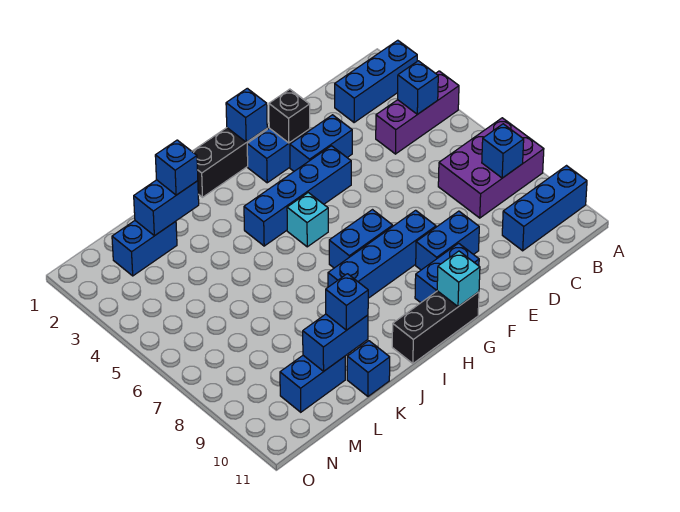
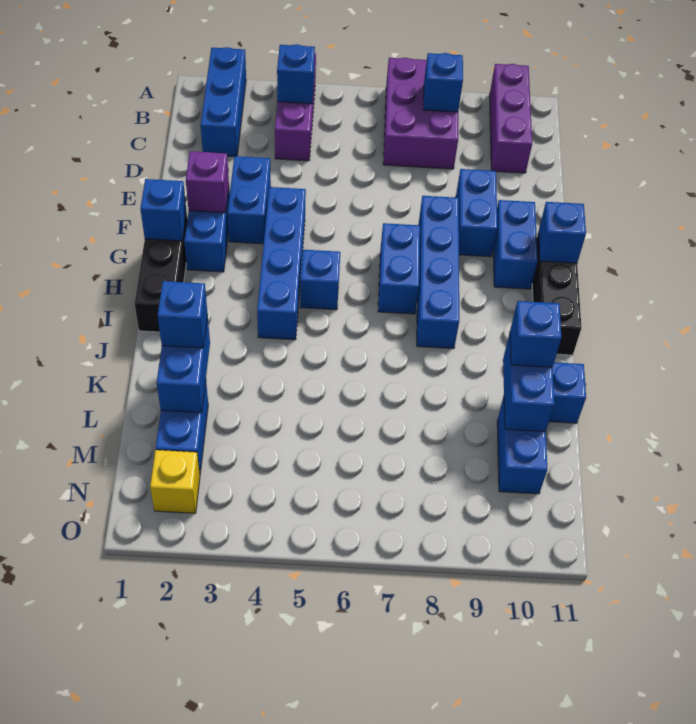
blue 1x3 brick [502,166,587,251] -> purple 1x3 brick [490,64,532,173]
black 1x1 brick [269,89,310,143] -> purple 1x1 brick [186,151,229,213]
cyan 1x1 brick [437,251,480,307] -> blue 1x1 brick [538,202,586,263]
cyan 1x1 brick [287,193,328,247] -> blue 1x1 brick [300,250,340,310]
none -> yellow 1x1 brick [150,450,200,513]

